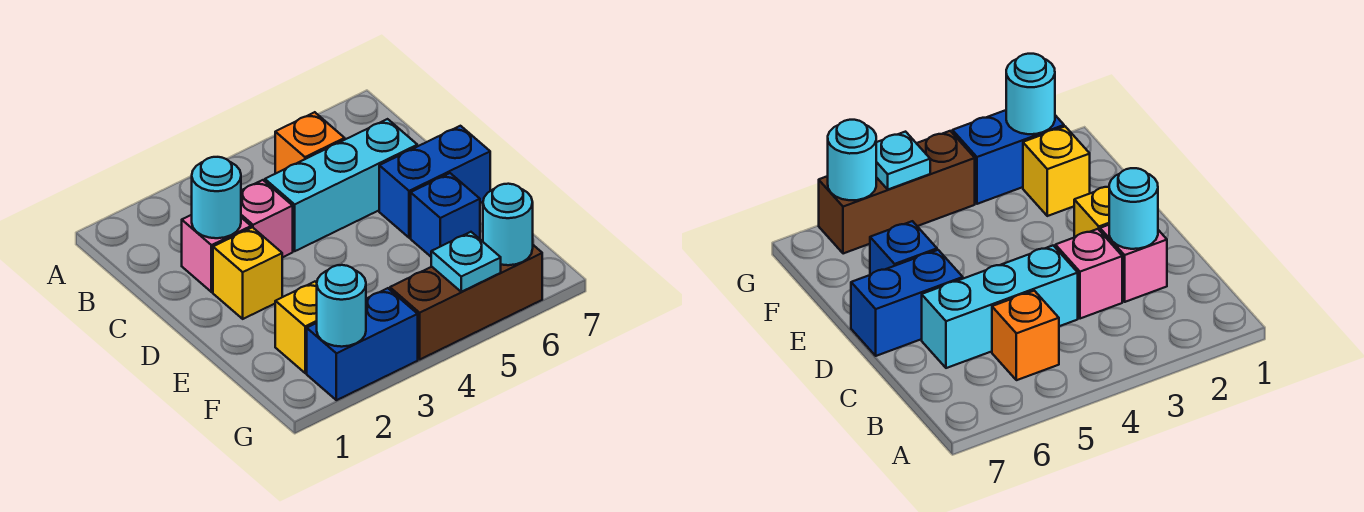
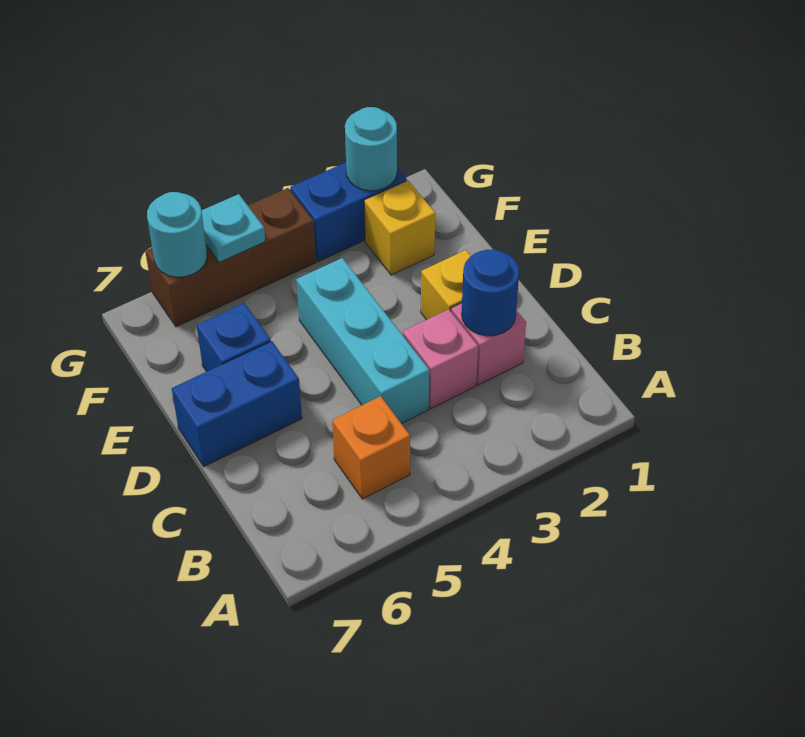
cyan 1x1 round brick [192,157,241,238] -> blue 1x1 round brick [462,249,519,336]
cyan 1x3 brick [265,119,417,251] -> cyan 1x3 brick turned to [296,258,429,424]

